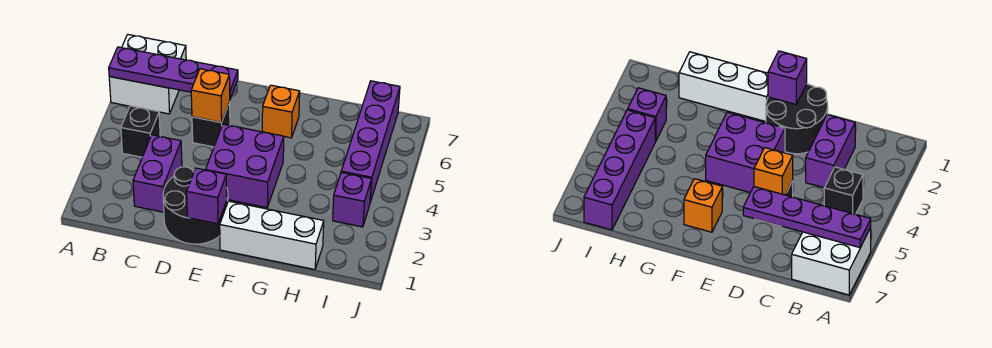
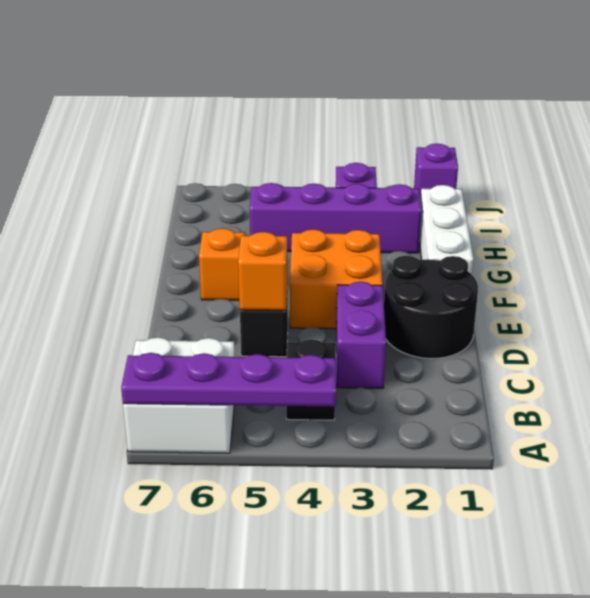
purple 1x4 plate [109,47,238,99] -> purple 1x4 plate turned to [121,353,336,407]
purple 1x2 brick [133,135,182,212] -> purple 1x2 brick turned to [336,282,386,388]
purple 1x1 brick [187,168,227,224] -> purple 1x1 brick moved to [414,144,458,199]
purple 2x2 brick [206,124,284,208] -> orange 2x2 brick [290,229,383,329]
purple 1x4 brick [341,81,400,202] -> purple 1x4 brick moved to [250,183,422,253]

